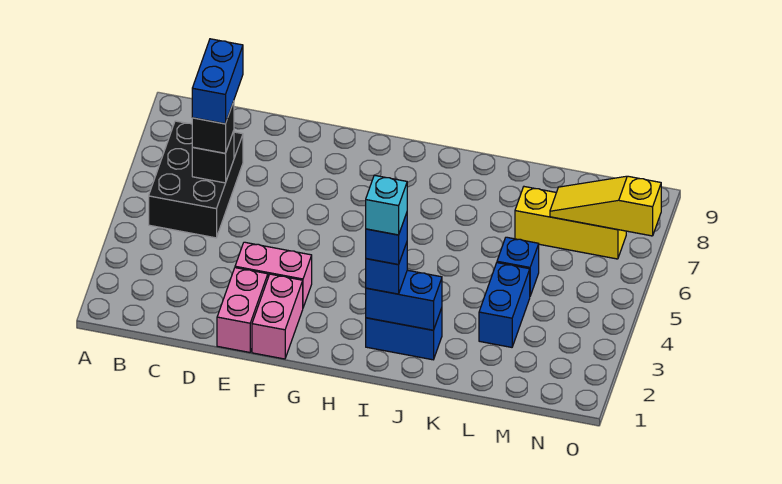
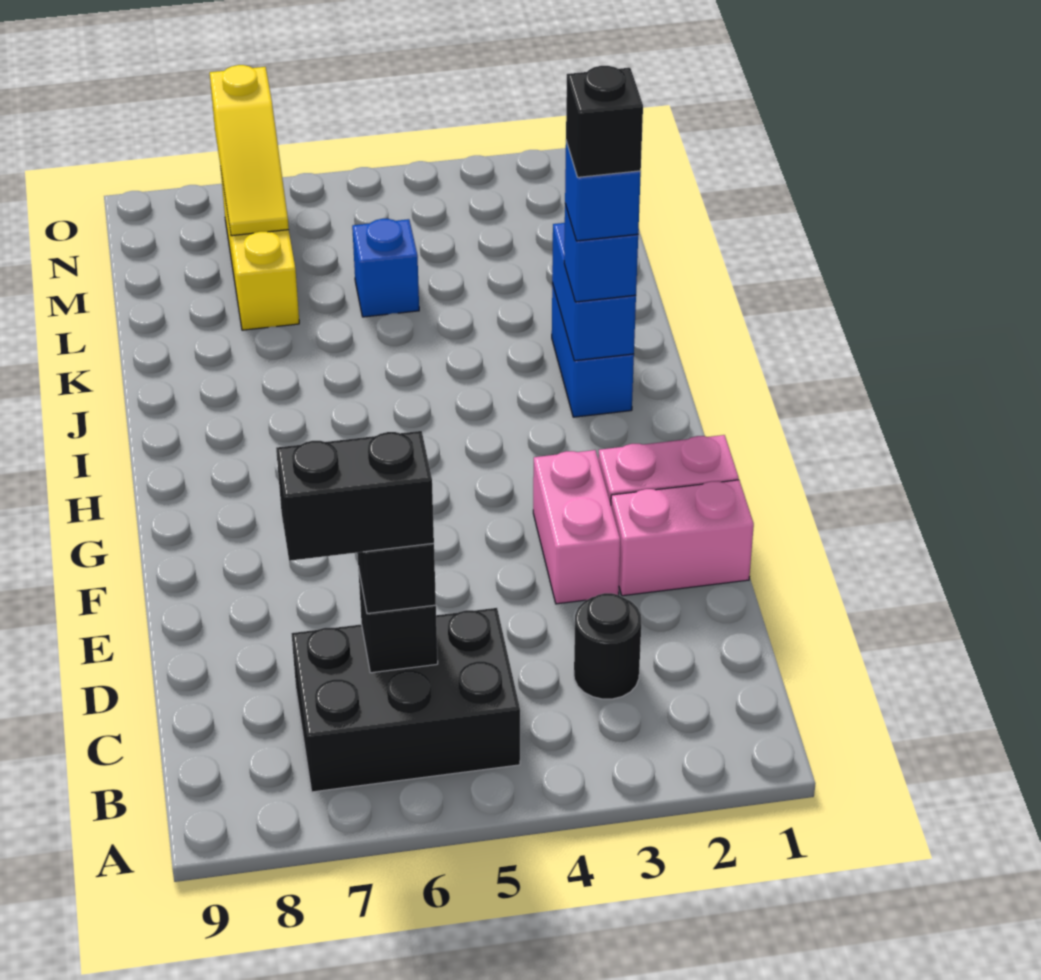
none -> black 1x1 round brick [574,593,641,699]
blue 1x2 brick [192,39,243,124] -> black 1x2 brick [276,431,434,561]
cyan 1x1 brick [366,175,407,235] -> black 1x1 brick [566,66,643,177]
blue 1x2 brick [479,263,530,347] -> none

